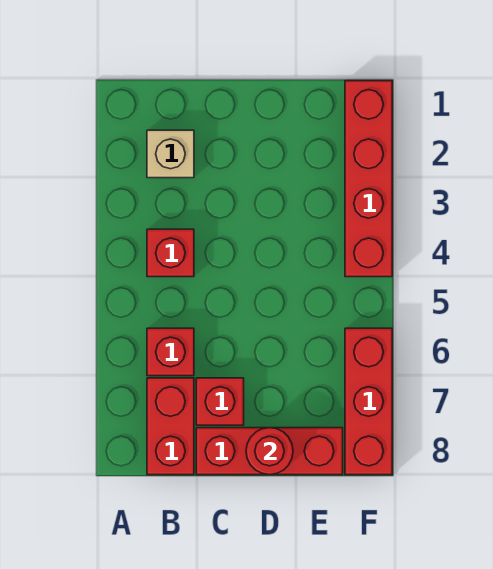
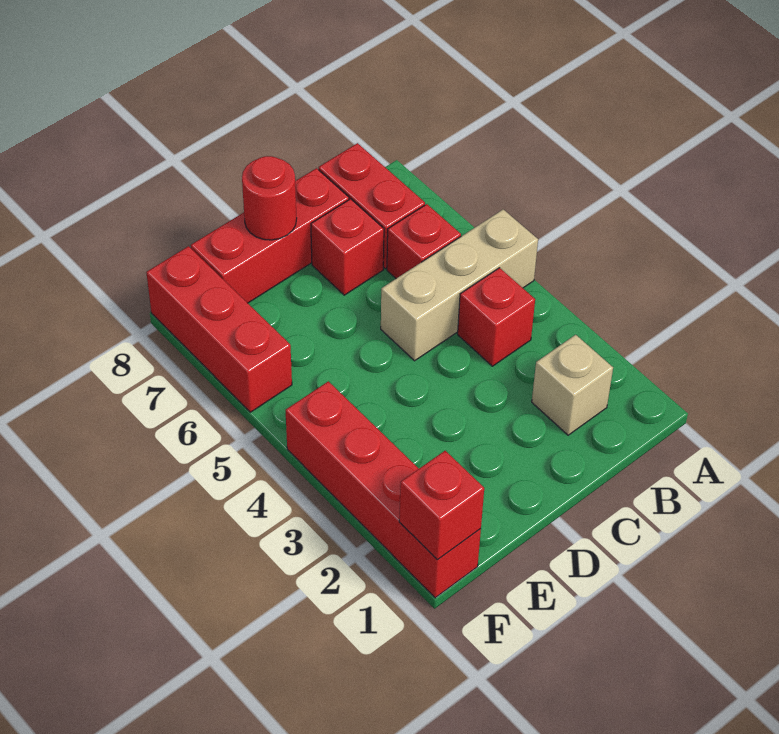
none -> tan 1x3 brick [381,209,538,361]
none -> red 1x1 brick [399,451,484,560]

